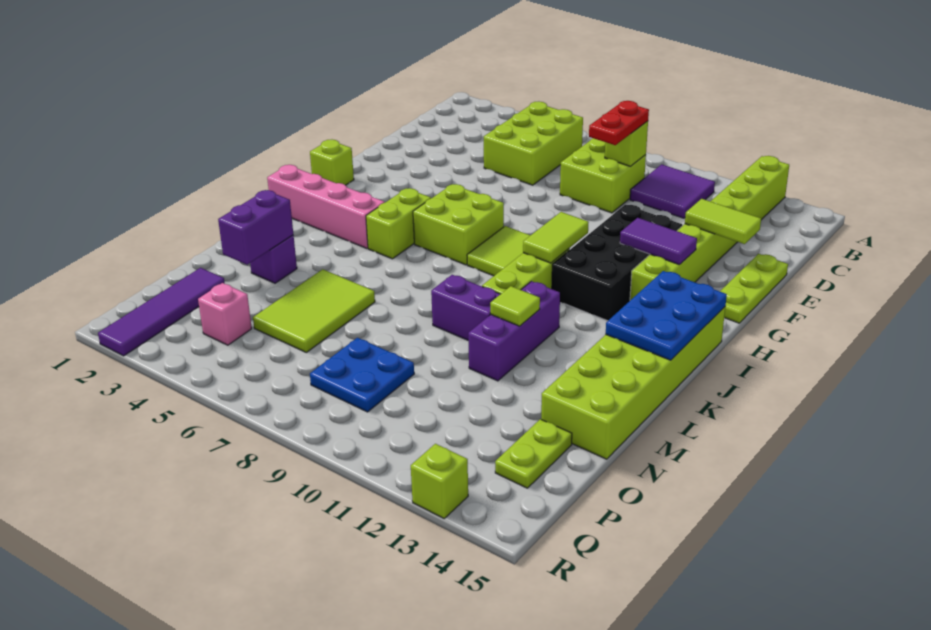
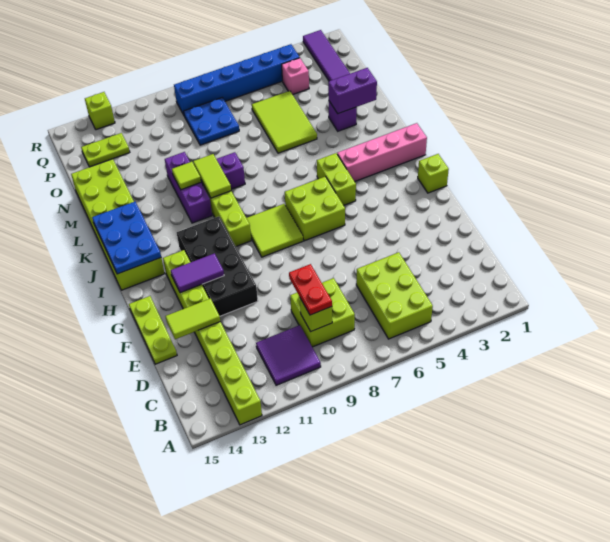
lime 1x2 tile [523,212,589,263] -> lime 1x2 tile moved to [193,154,231,198]
purple 1x2 brick [218,190,293,265] -> purple 1x2 brick turned to [328,68,377,114]
lime 1x2 plate [495,419,572,488] -> lime 1x2 plate turned to [81,133,130,167]
none -> blue 1x6 brick [174,44,300,115]

